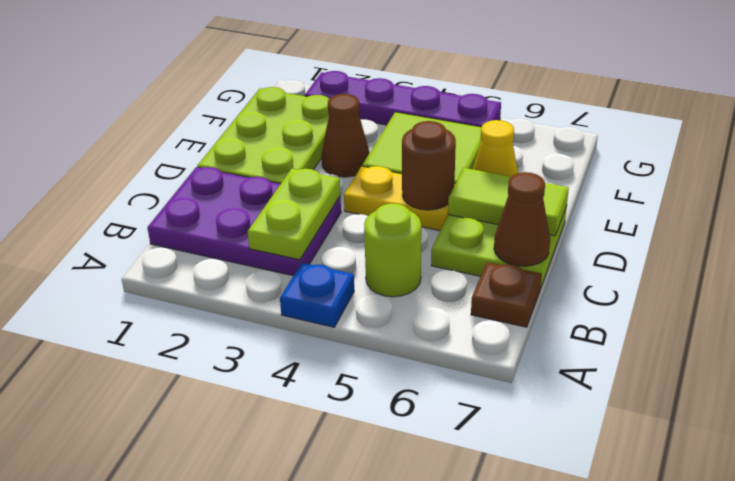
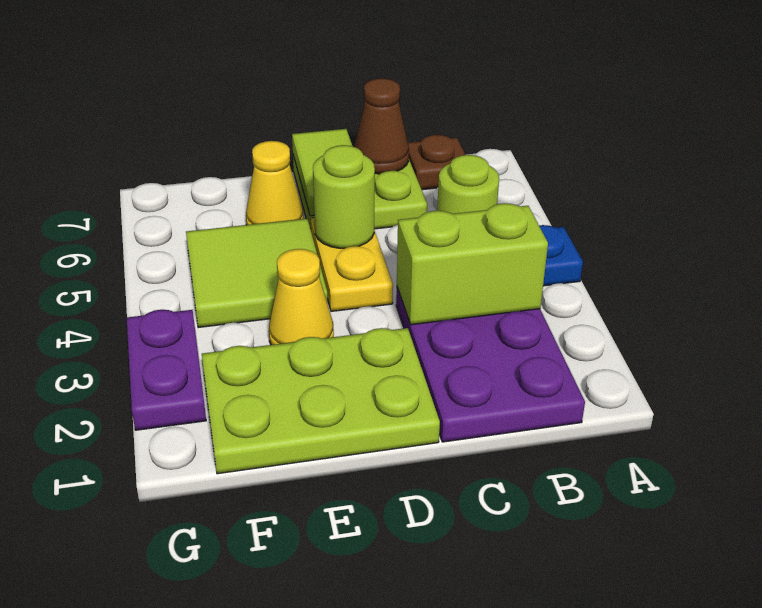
lime 1x2 plate [247,169,340,260] -> lime 1x2 brick [397,203,548,325]
brown 1x1 round brick [402,121,456,210] -> lime 1x1 round brick [313,145,375,248]
brown 1x1 cone [321,94,370,177] -> yellow 1x1 cone [269,249,334,345]
purple 1x4 plate [305,71,501,127] -> purple 1x2 plate [127,310,206,430]

